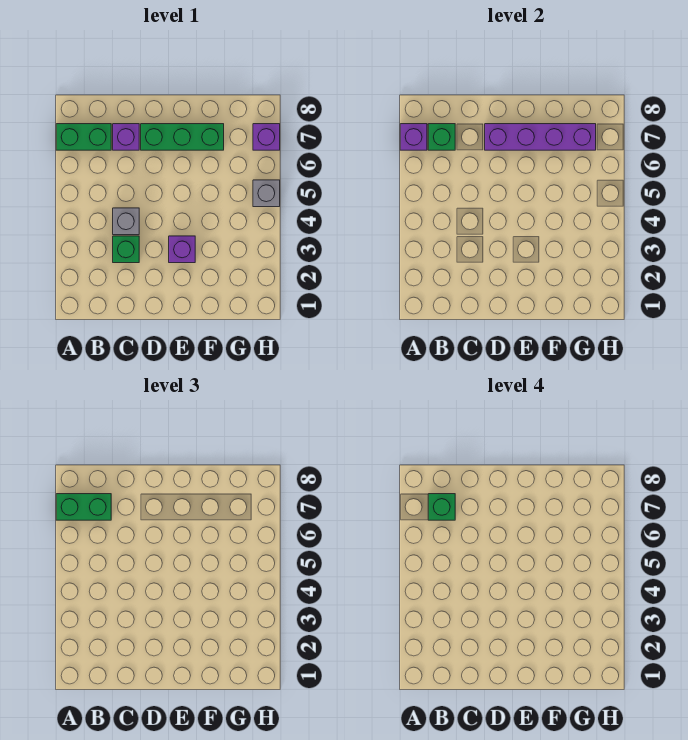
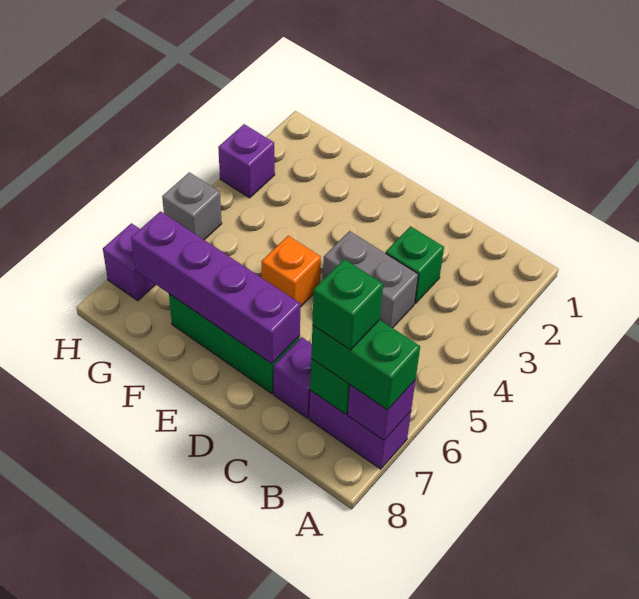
green 1x2 brick [56,124,111,150] -> purple 1x2 brick [309,391,411,469]
grey 1x1 brick [113,208,139,235] -> grey 1x2 brick [323,231,418,328]
purple 1x1 brick [169,236,195,263] -> purple 1x1 brick moved to [218,124,275,198]
none -> orange 1x1 brick [261,236,321,307]

